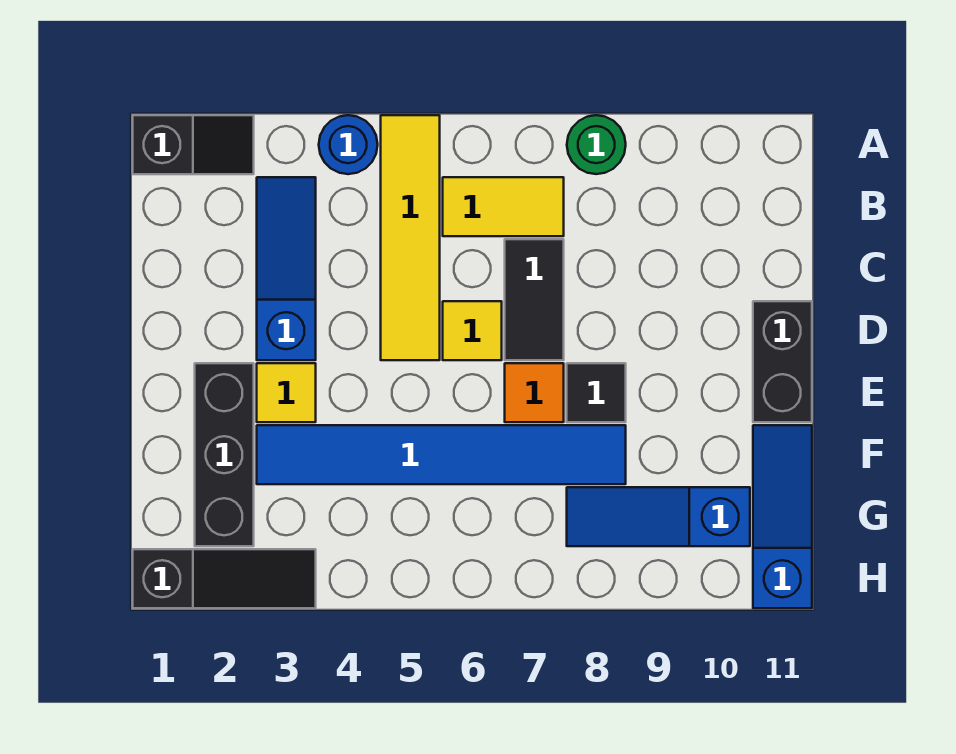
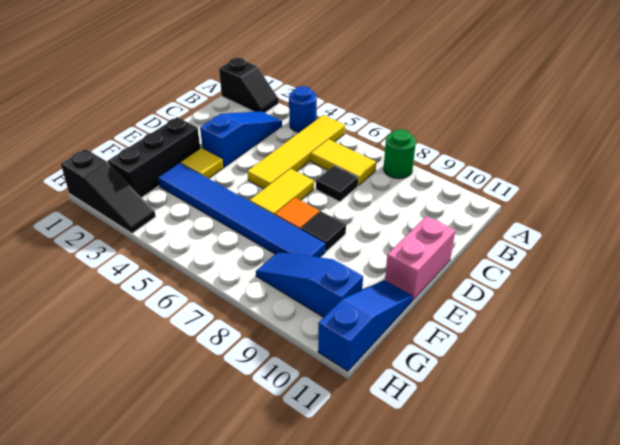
black 1x2 tile [505,239,564,360] -> black 1x1 tile [316,165,358,202]
yellow 1x1 tile [443,301,502,360] -> yellow 1x2 tile [250,169,314,215]
black 1x2 brick [753,301,812,422] -> pink 1x2 brick [385,216,455,300]

